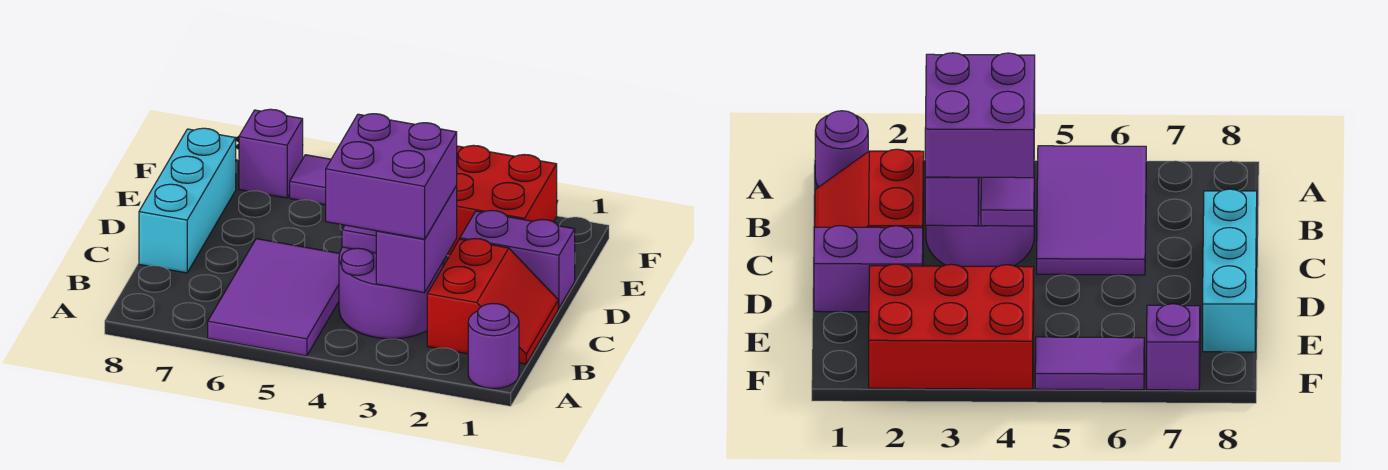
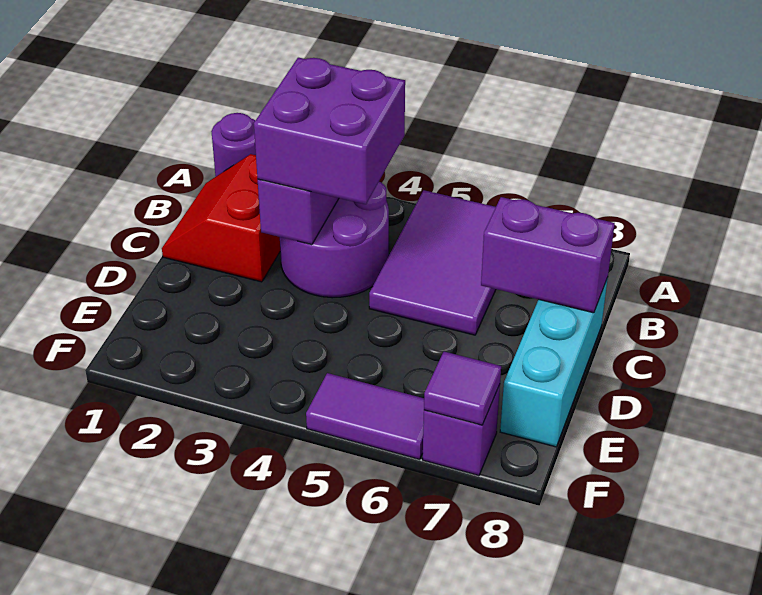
purple 1x1 tile [342,225,376,253] -> purple 1x1 tile moved to [424,352,501,425]
purple 1x2 brick [460,210,575,308] -> purple 1x2 brick moved to [481,197,615,313]
red 2x3 brick [447,145,557,256] -> none

